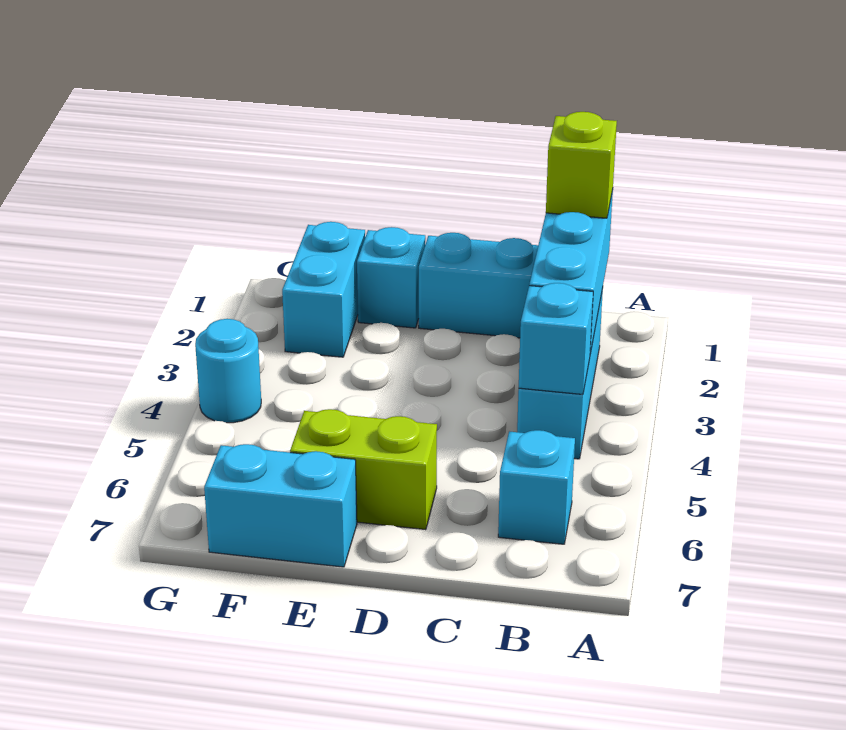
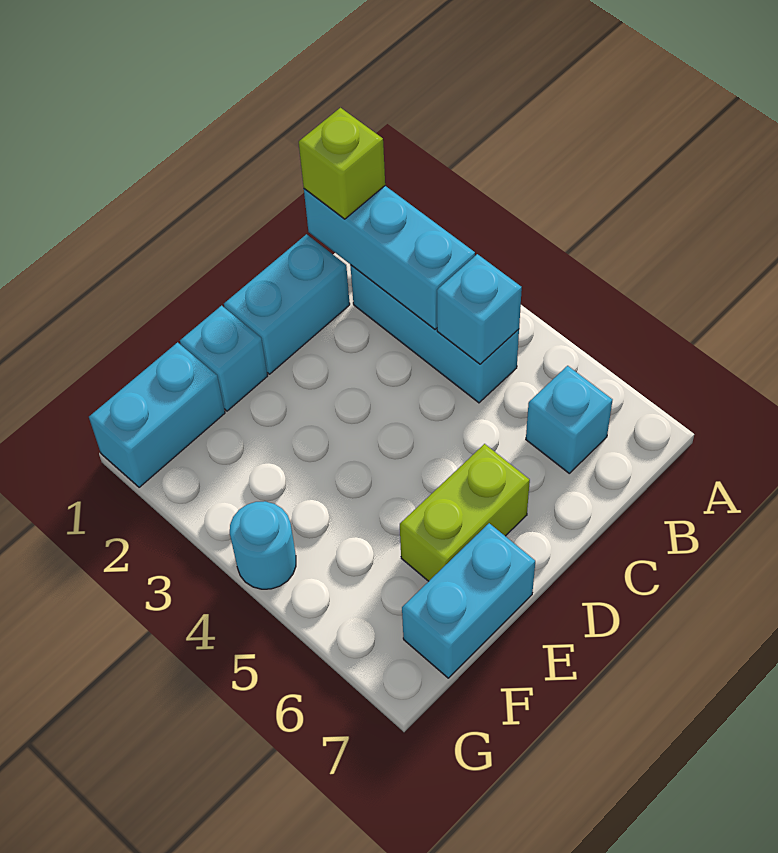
cyan 1x2 brick [282,222,365,357] -> cyan 1x2 brick turned to [89,342,225,487]

